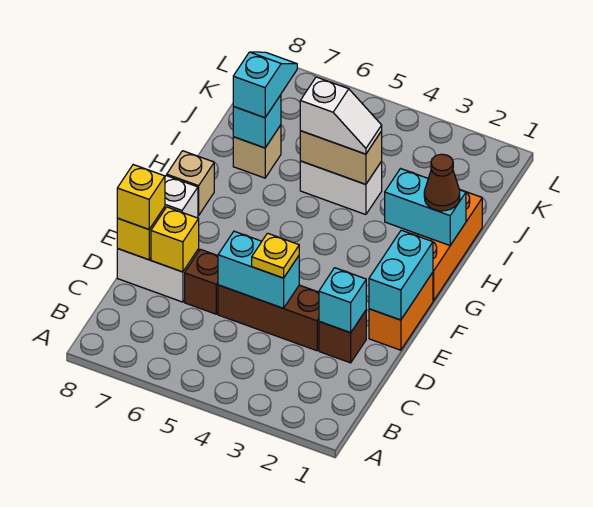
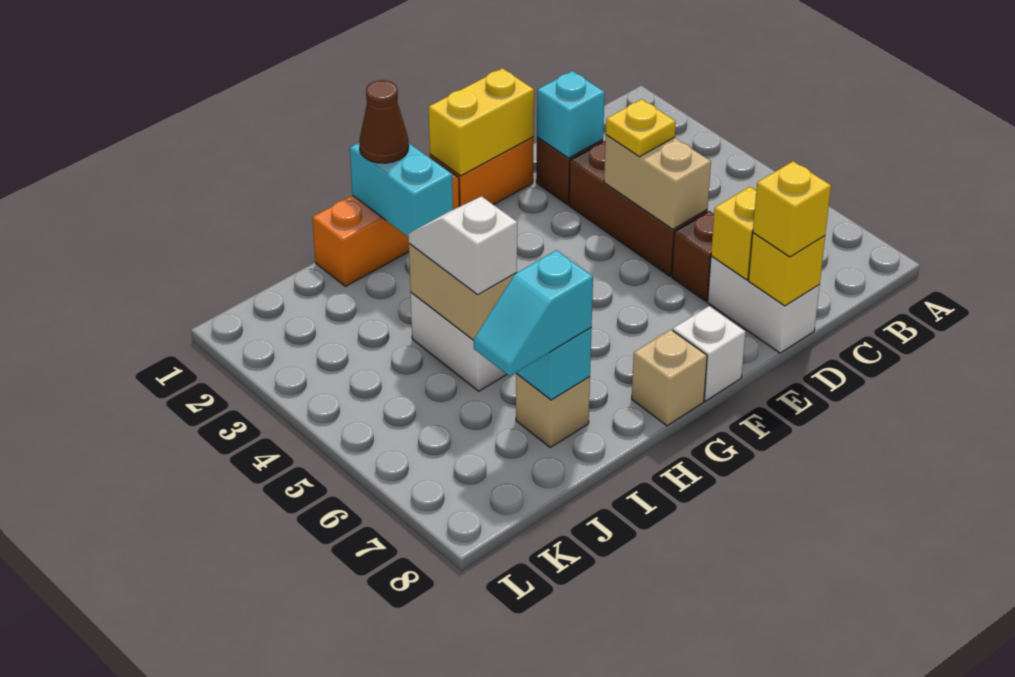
cyan 1x2 brick [218,231,299,308] -> tan 1x2 brick [604,135,711,229]
cyan 1x2 brick [369,230,433,320] -> yellow 1x2 brick [429,68,534,176]

